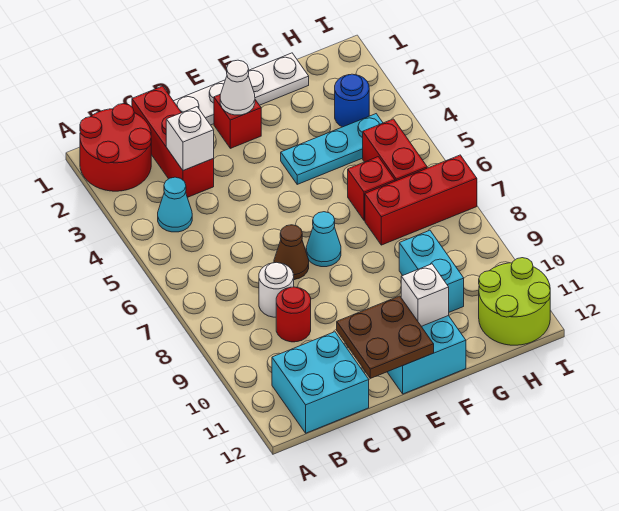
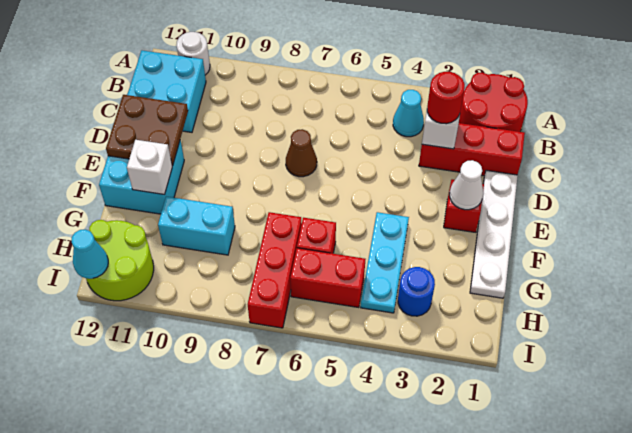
white 1x1 round brick [259,262,294,317] -> white 1x1 round brick moved to [176,32,210,75]
red 1x1 round brick [276,287,311,342] -> red 1x1 round brick moved to [427,72,465,124]
cyan 1x1 cone [306,212,341,267] -> cyan 1x1 cone moved to [72,229,108,279]

